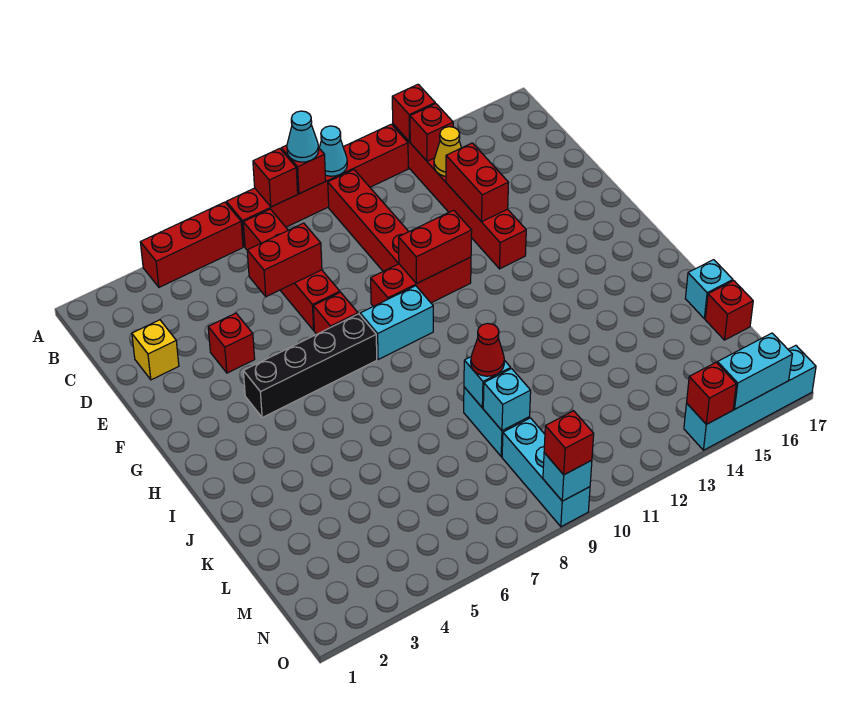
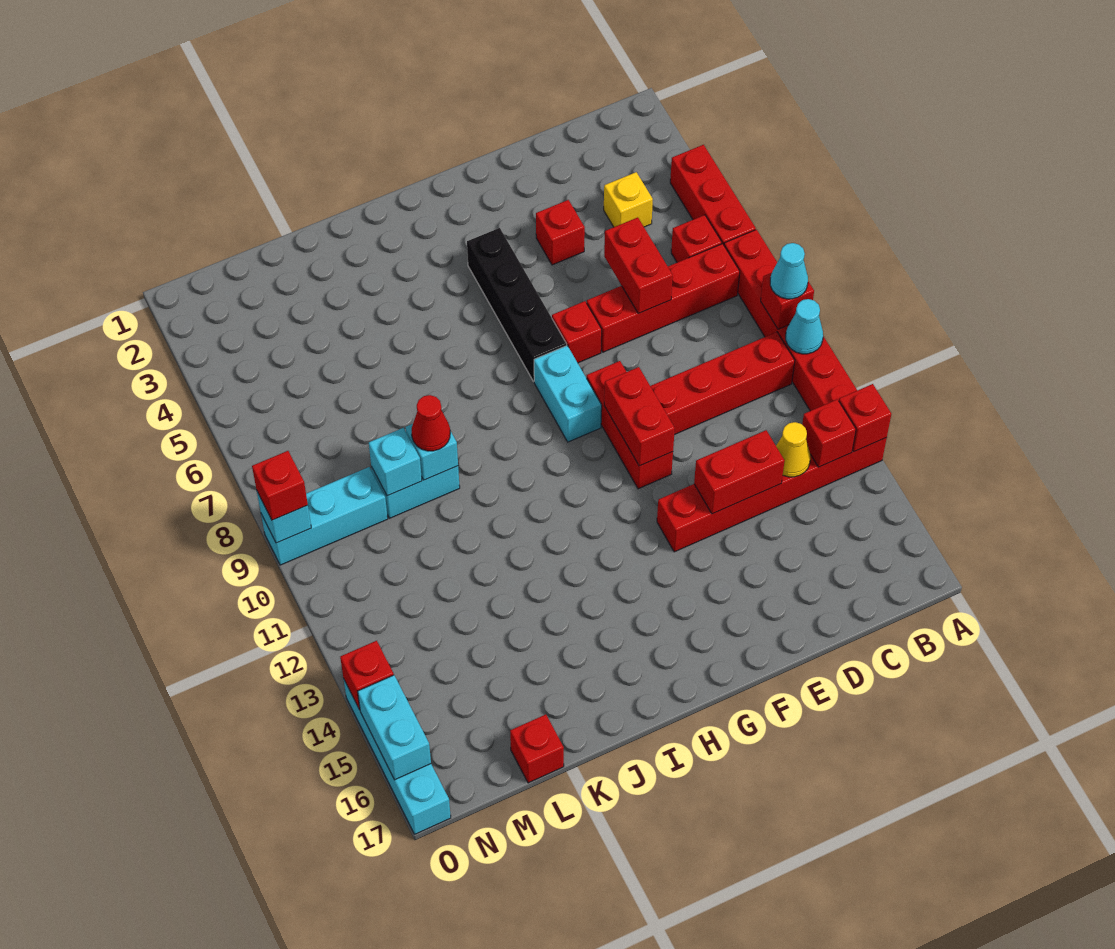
red 1x1 brick [253,149,298,207] -> red 1x1 brick moved to [671,215,722,262]
yellow 1x1 brick [132,320,179,380] -> yellow 1x1 brick moved to [604,172,653,227]
cyan 1x1 brick [685,260,733,319] -> none

